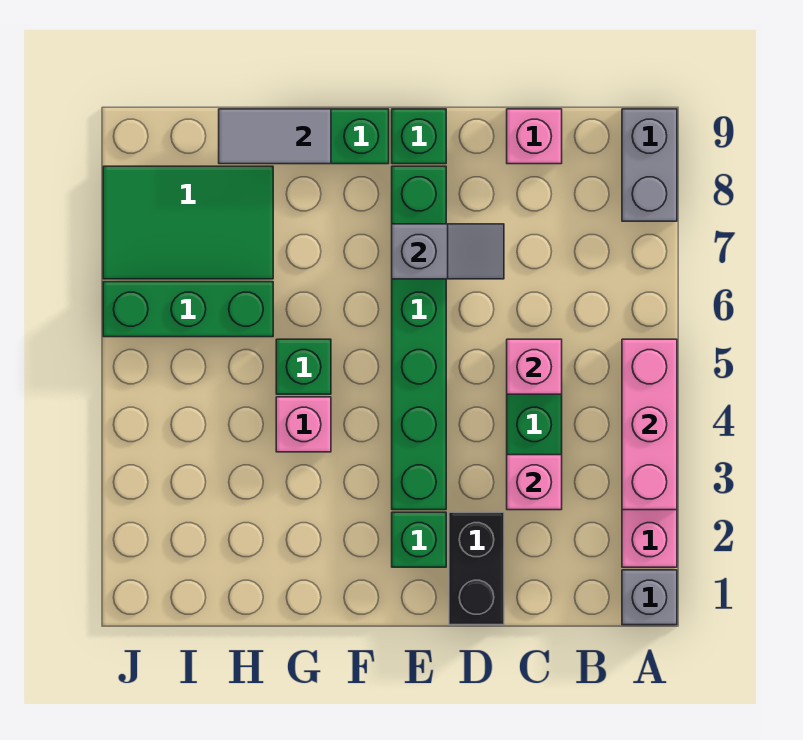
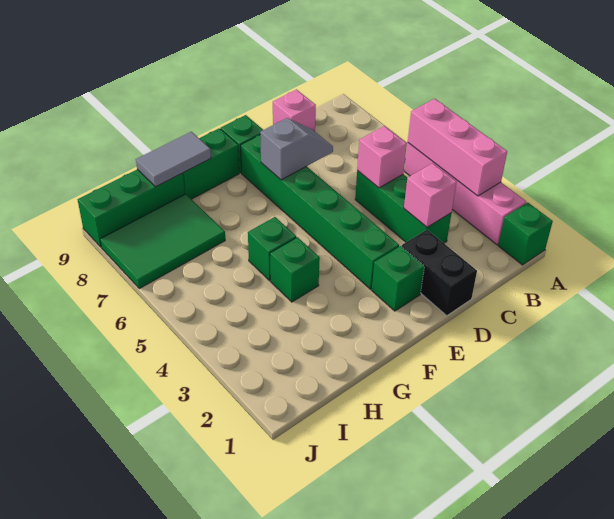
grey 1x1 brick [622,570,677,625] -> green 1x1 brick [498,202,553,265]
grey 1x2 brick [622,109,677,221] -> none
pink 1x1 brick [276,397,331,452] -> green 1x1 brick [270,237,320,302]
green 1x3 brick [103,282,273,337] -> green 1x3 brick moved to [78,169,185,247]

